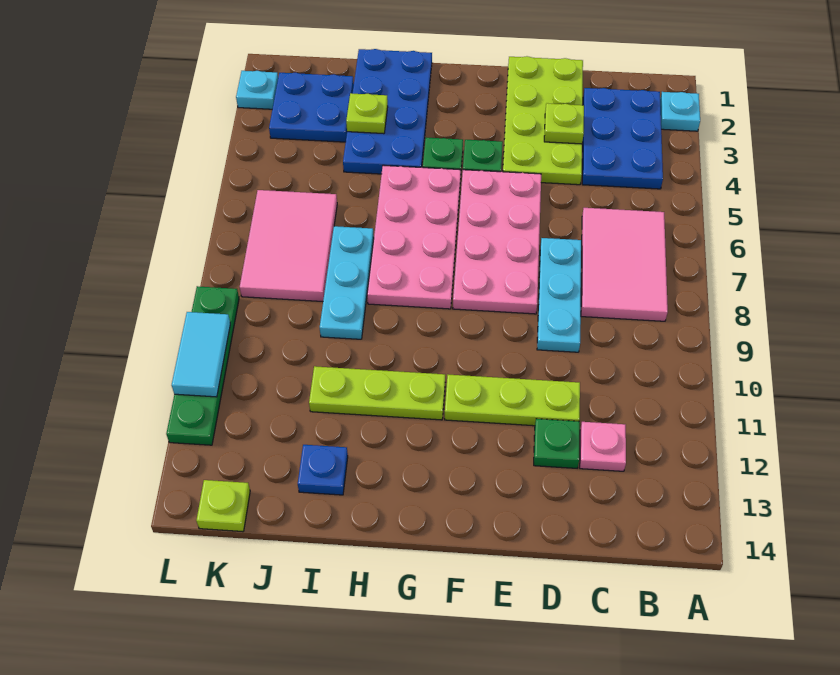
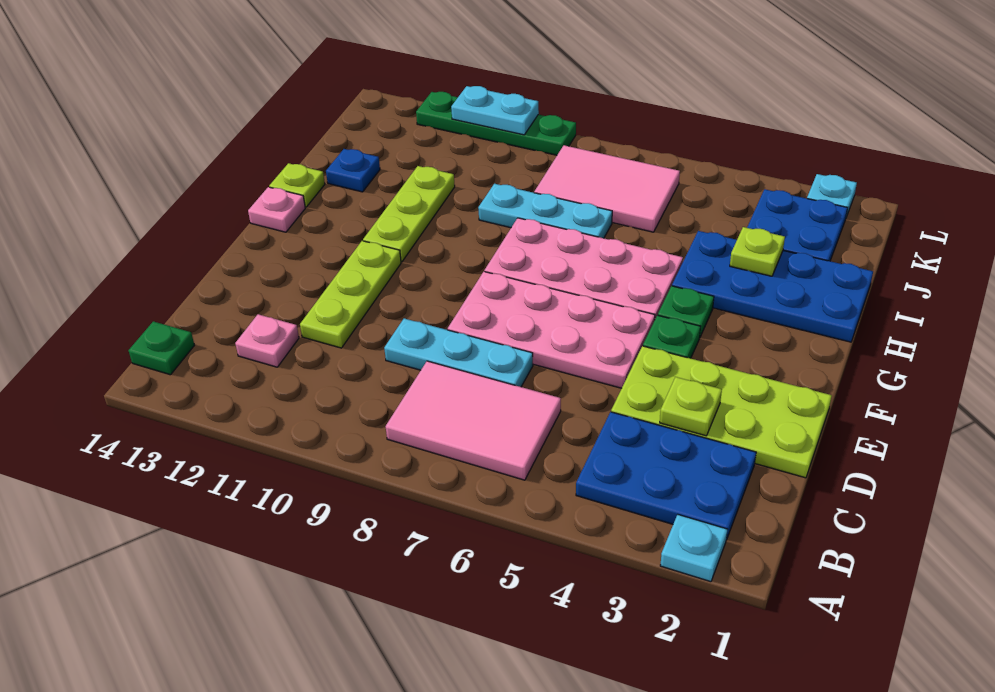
green 1x1 plate [534,419,580,468] -> green 1x1 plate moved to [129,321,194,375]
none -> pink 1x1 plate [248,187,305,232]
lime 1x1 plate [196,480,250,532] -> lime 1x1 plate moved to [269,163,325,207]
cyan 1x2 tile [172,312,230,397] -> cyan 1x2 plate [451,86,539,135]

